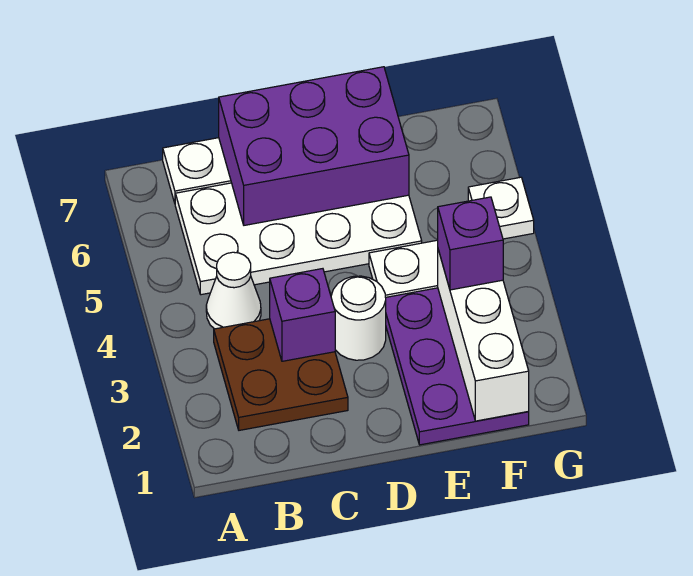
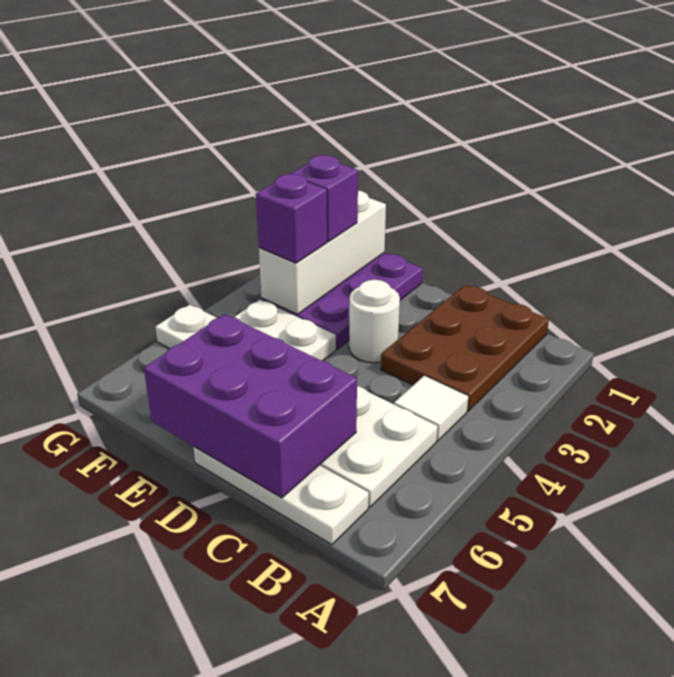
brown 2x2 plate [214,319,348,430] -> brown 2x3 plate [381,285,549,411]
white 1x1 cone [206,252,261,329] -> white 1x1 tile [394,376,468,441]
purple 1x1 brick [270,269,335,361] -> purple 1x1 brick moved to [291,155,358,242]

